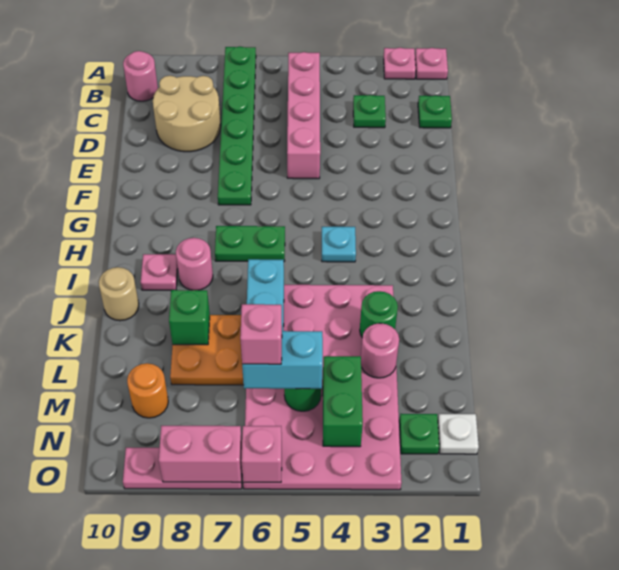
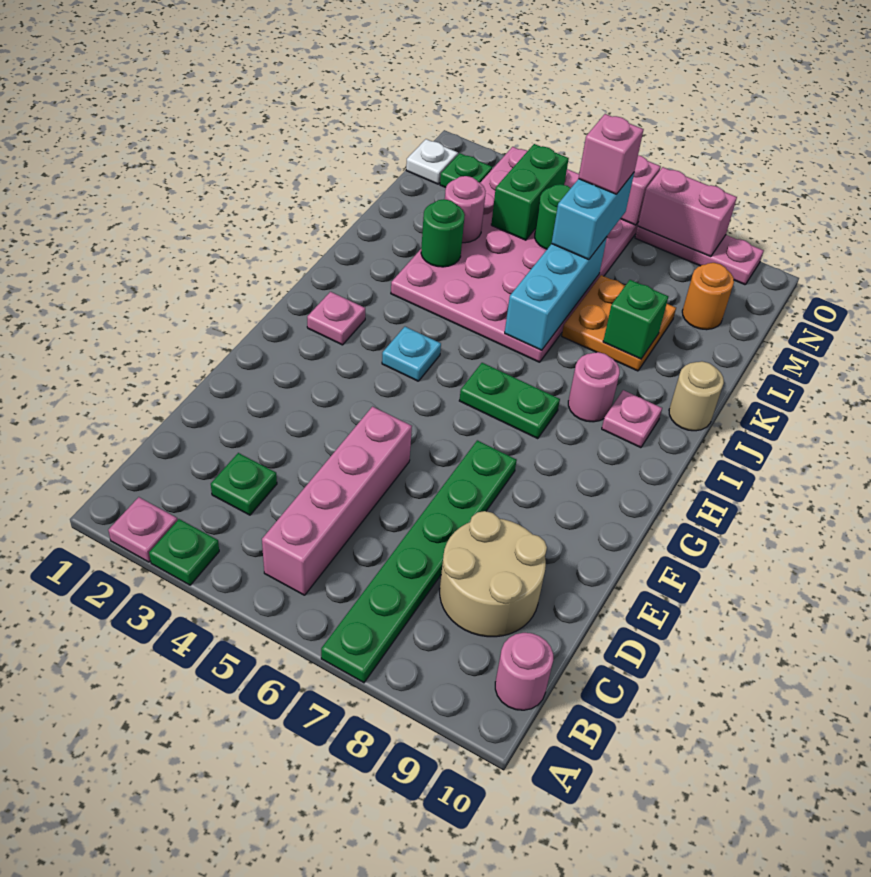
pink 1x1 plate [415,48,448,79] -> pink 1x1 plate moved to [307,292,365,345]
green 1x1 plate [418,96,452,128] -> green 1x1 plate moved to [149,519,219,585]
cyan 1x2 brick [242,331,323,389] -> cyan 1x2 brick turned to [552,173,634,260]

